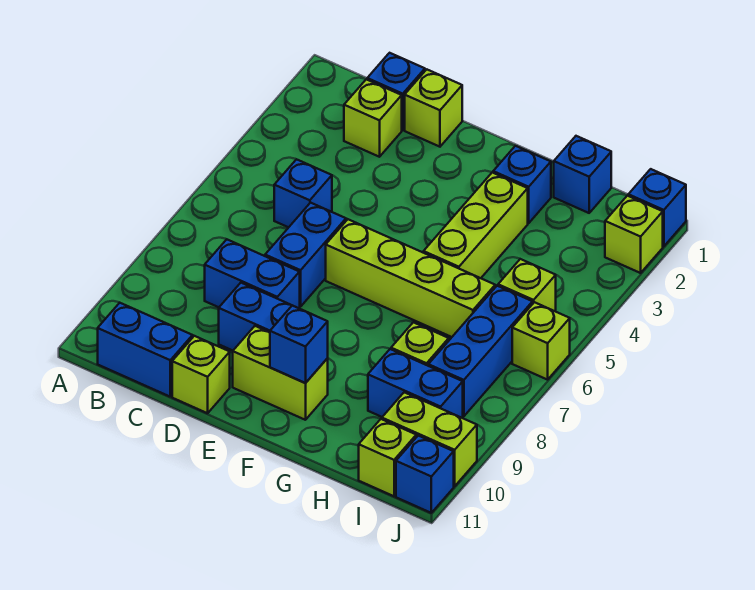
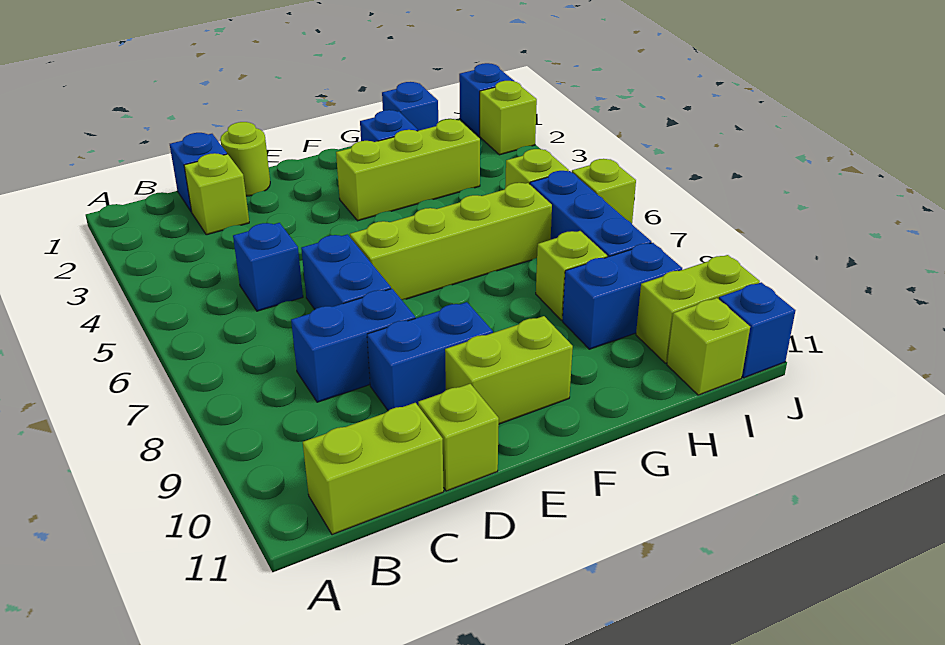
blue 1x2 brick [98,303,193,396] -> lime 1x2 brick [303,403,444,535]
lime 1x1 brick [405,70,462,147] -> lime 1x1 round brick [220,122,270,196]
blue 1x1 brick [270,306,328,383] -> none
lime 1x3 brick [424,173,528,278] -> lime 1x3 brick turned to [336,119,480,221]

